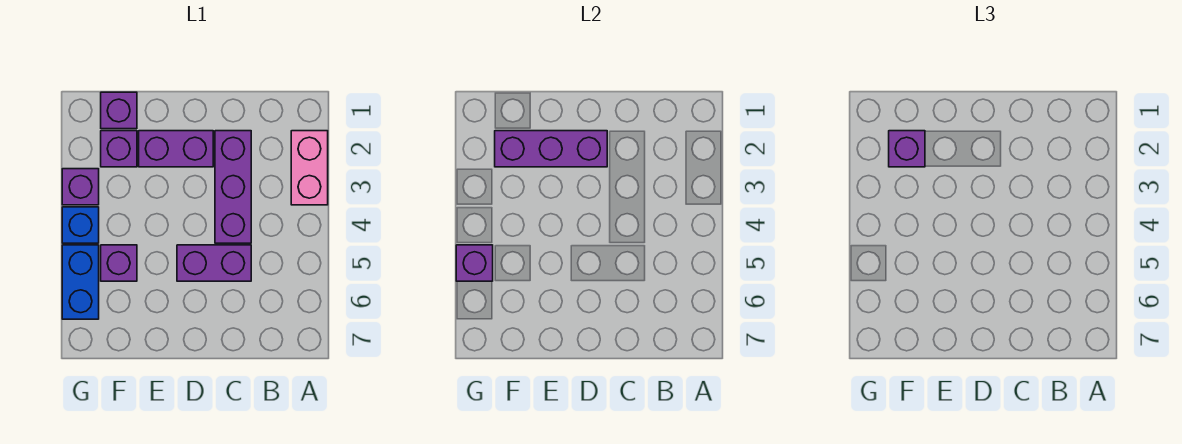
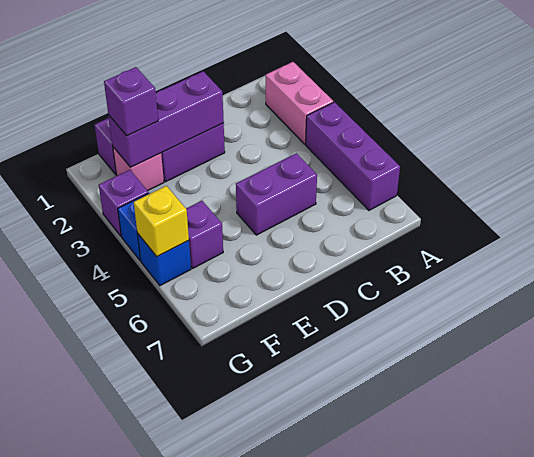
purple 1x3 brick [215,131,251,243] -> purple 1x3 brick moved to [306,102,400,210]
purple 1x1 brick [101,131,137,167] -> pink 1x1 brick [113,147,164,191]
blue 1x2 brick [62,245,99,319] -> blue 1x1 brick [137,233,191,286]
purple 1x1 brick [456,245,493,281] -> yellow 1x1 brick [134,186,189,257]

